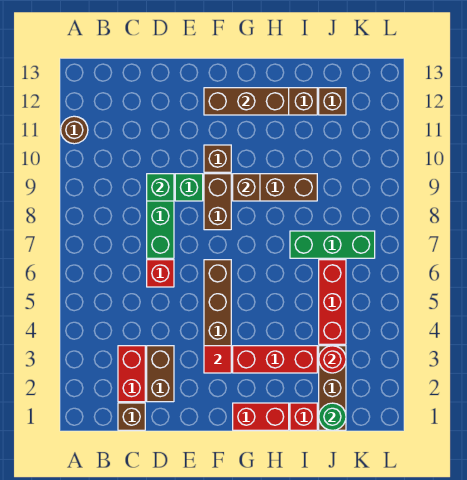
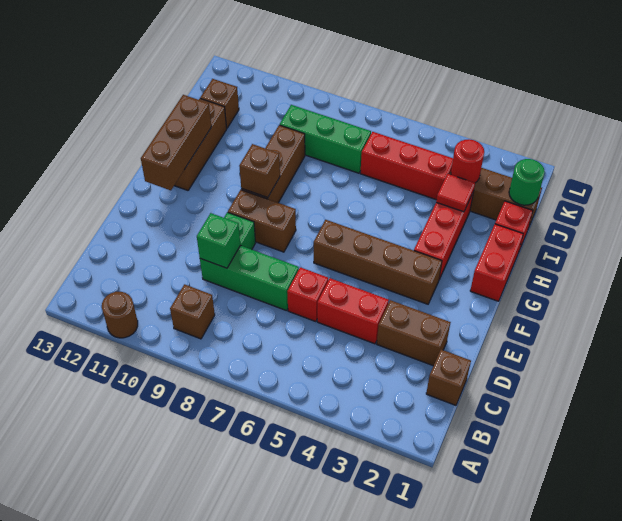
red 1x2 brick [118,346,145,402] -> red 1x2 brick moved to [317,278,389,344]
red 1x1 tile [204,346,231,373] -> red 1x1 tile moved to [436,174,475,212]
brown 1x1 brick [204,145,231,172] -> brown 1x1 brick moved to [170,284,215,339]
green 1x3 brick [290,231,375,258] -> green 1x3 brick turned to [280,105,371,173]

